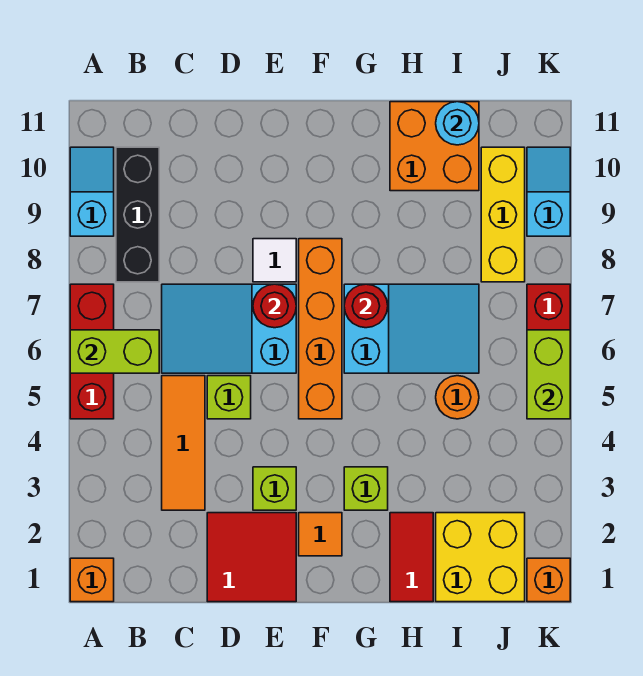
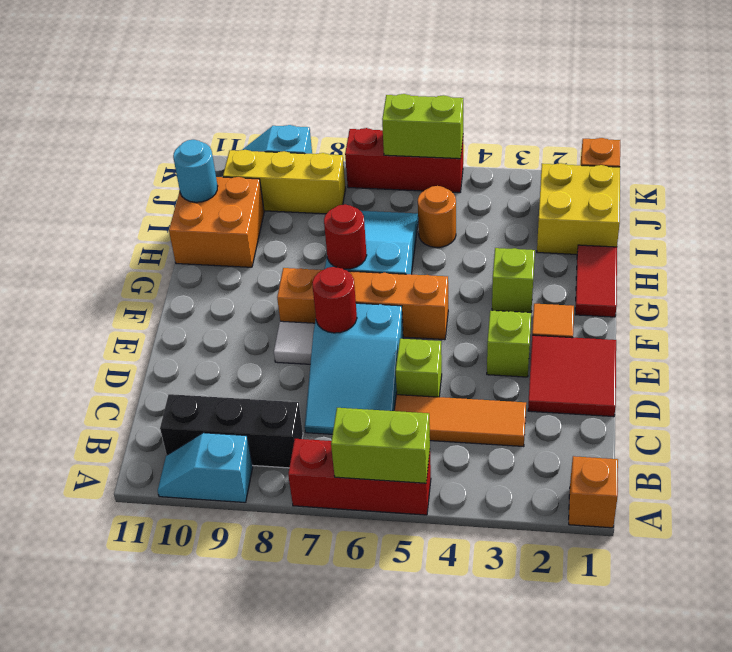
lime 1x2 brick [70,330,159,373] -> lime 1x2 brick turned to [331,408,430,483]
red 1x2 tile [390,513,433,602] -> red 1x2 tile turned to [575,245,617,317]

